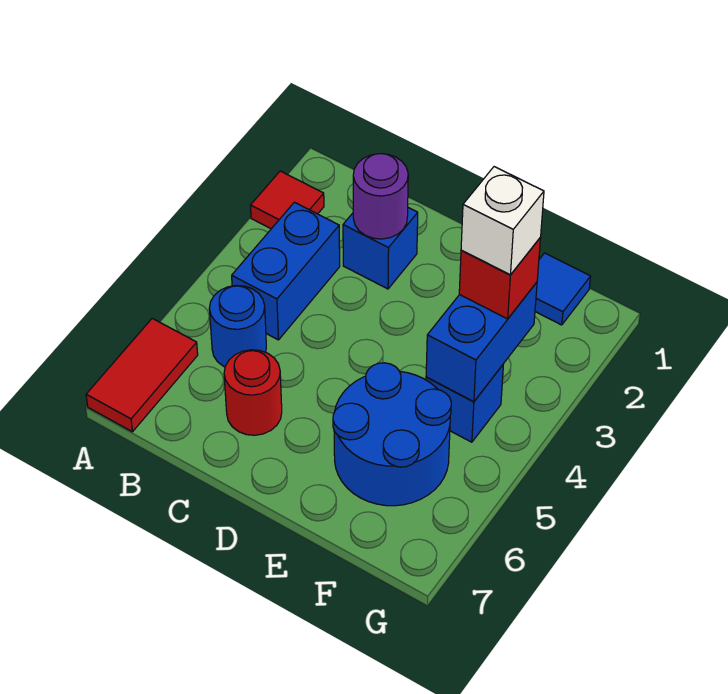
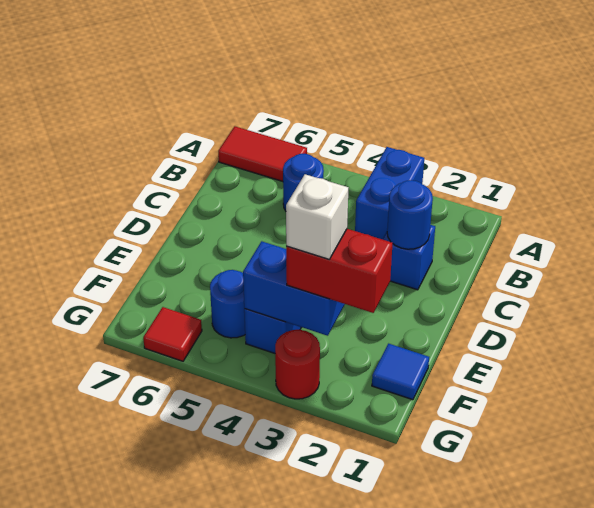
red 1x1 tile [251,171,324,229] -> red 1x1 tile moved to [143,307,202,361]
blue 1x2 brick [232,202,340,340] -> blue 1x2 brick turned to [355,147,424,239]
purple 1x1 round brick [353,154,408,239] -> blue 1x1 round brick [387,180,433,249]
red 1x1 round brick [224,350,282,435] -> red 1x1 round brick moved to [275,330,320,399]
blue 2x2 round brick [333,363,451,506] -> blue 1x1 round brick [210,270,245,338]
red 1x1 brick [459,238,540,319] -> red 1x2 brick [286,229,393,313]

